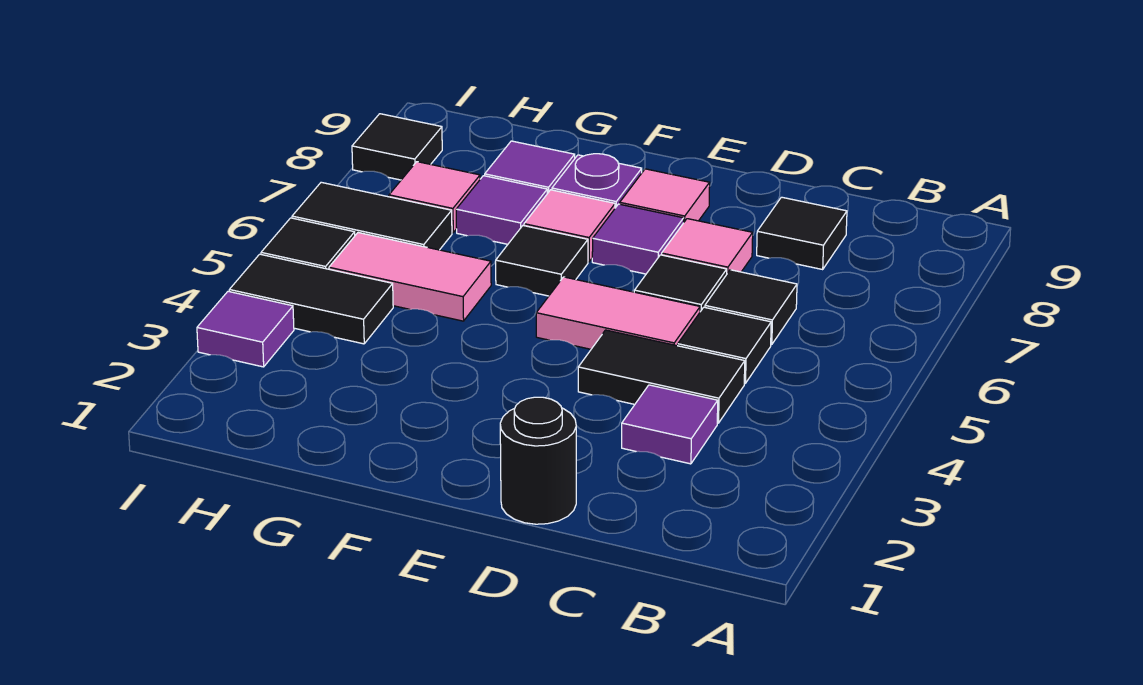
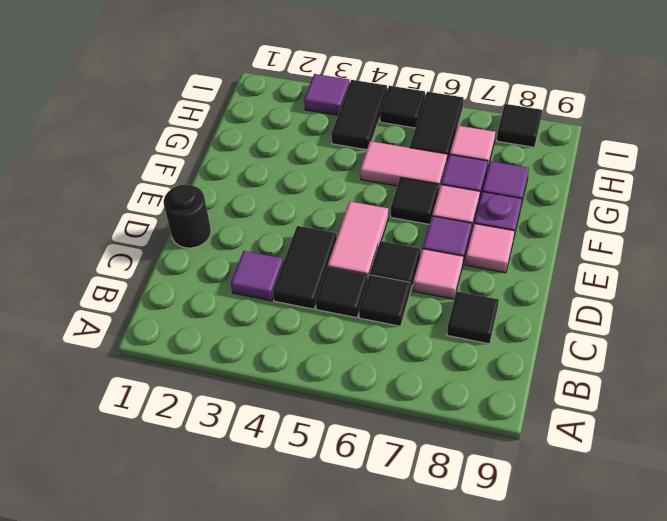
pink 1x2 tile [329,233,491,321] -> pink 1x2 tile turned to [360,141,447,192]

